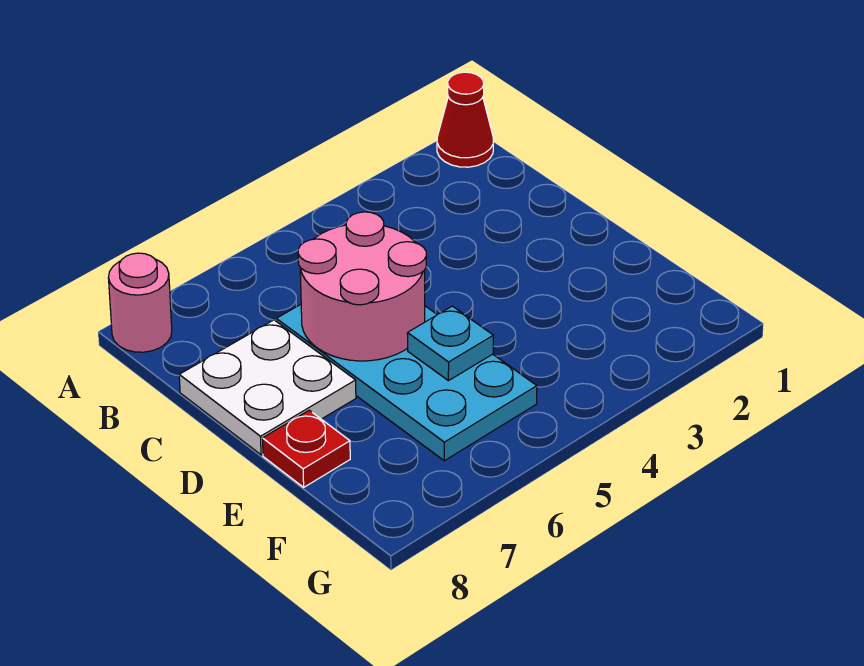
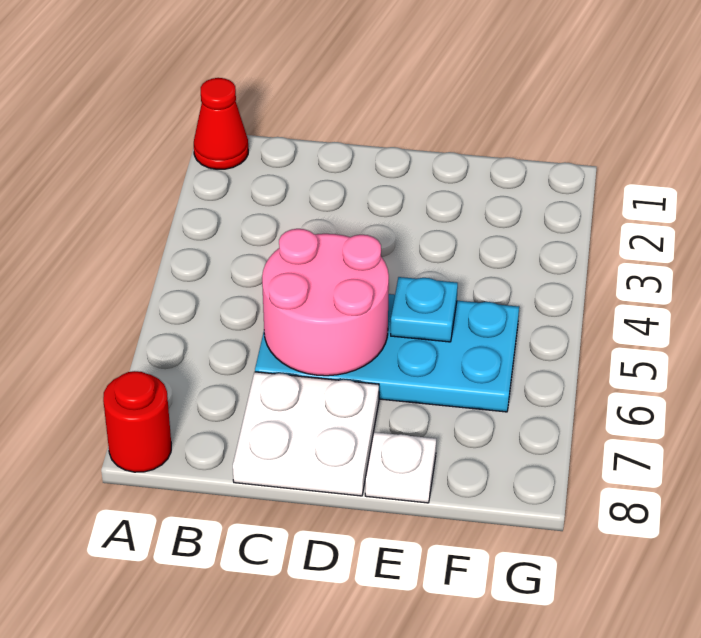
pink 1x1 round brick [108,253,172,352] -> red 1x1 round brick [103,371,171,472]
red 1x1 plate [263,410,350,487] -> white 1x1 plate [365,432,436,503]

